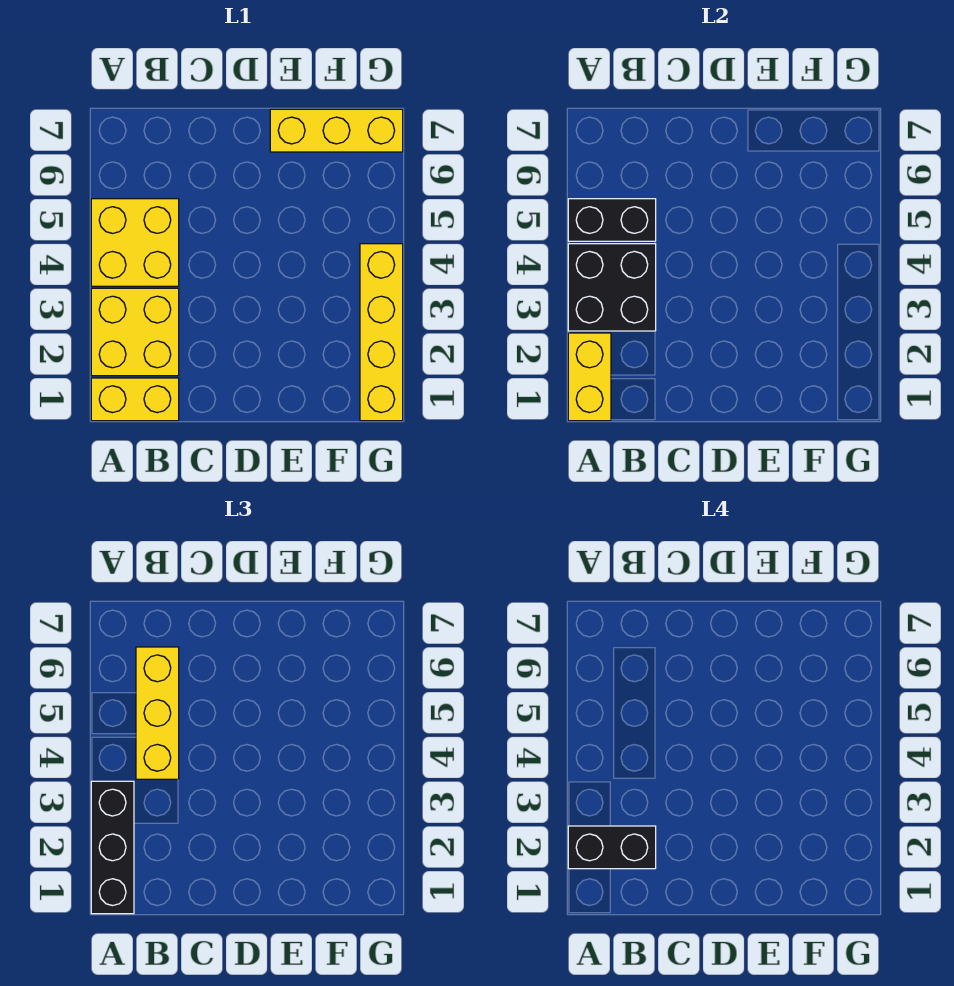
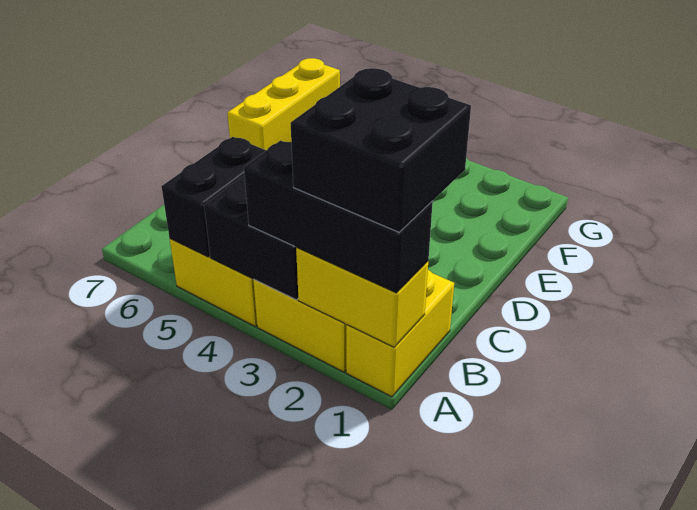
black 1x2 brick [568,826,656,869] -> black 2x2 brick [291,68,471,232]
yellow 1x3 brick [136,647,179,779] -> none
yellow 1x4 brick [360,244,403,421] -> none

